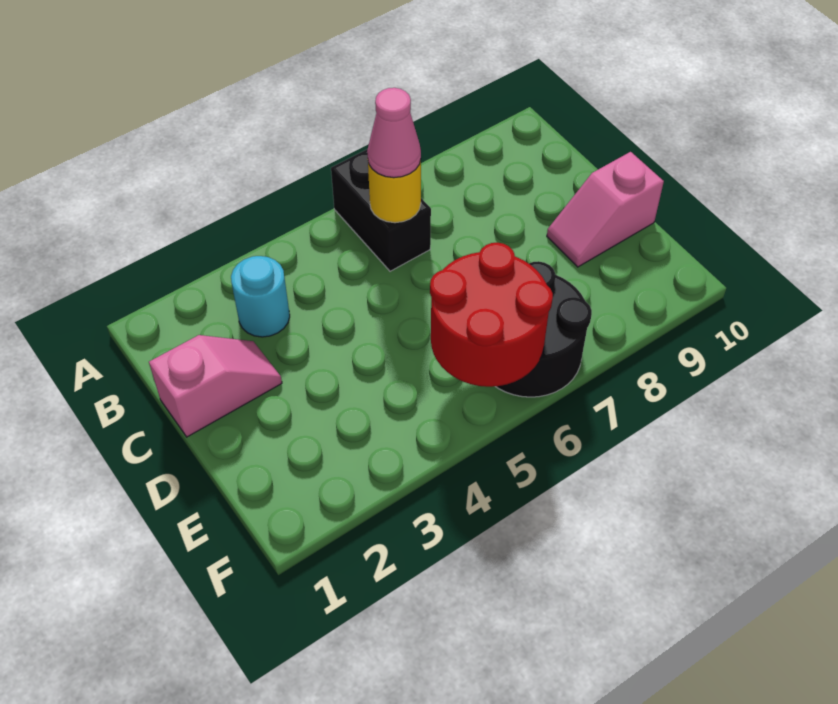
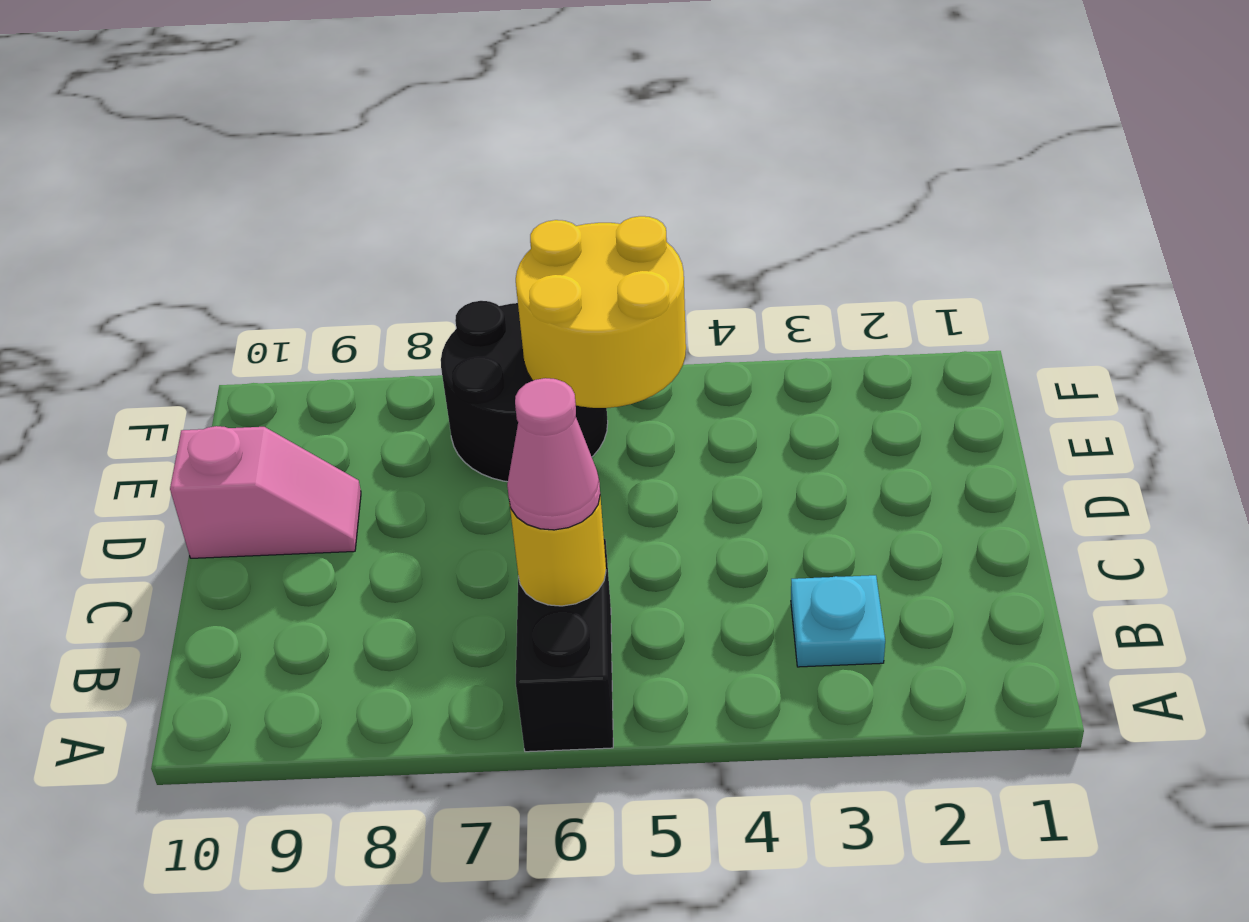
cyan 1x1 round brick [231,256,290,337] -> cyan 1x1 plate [791,575,885,667]
pink 1x2 slope [149,335,282,437] -> none
red 2x2 round brick [430,243,553,387] -> yellow 2x2 round brick [516,216,686,408]

